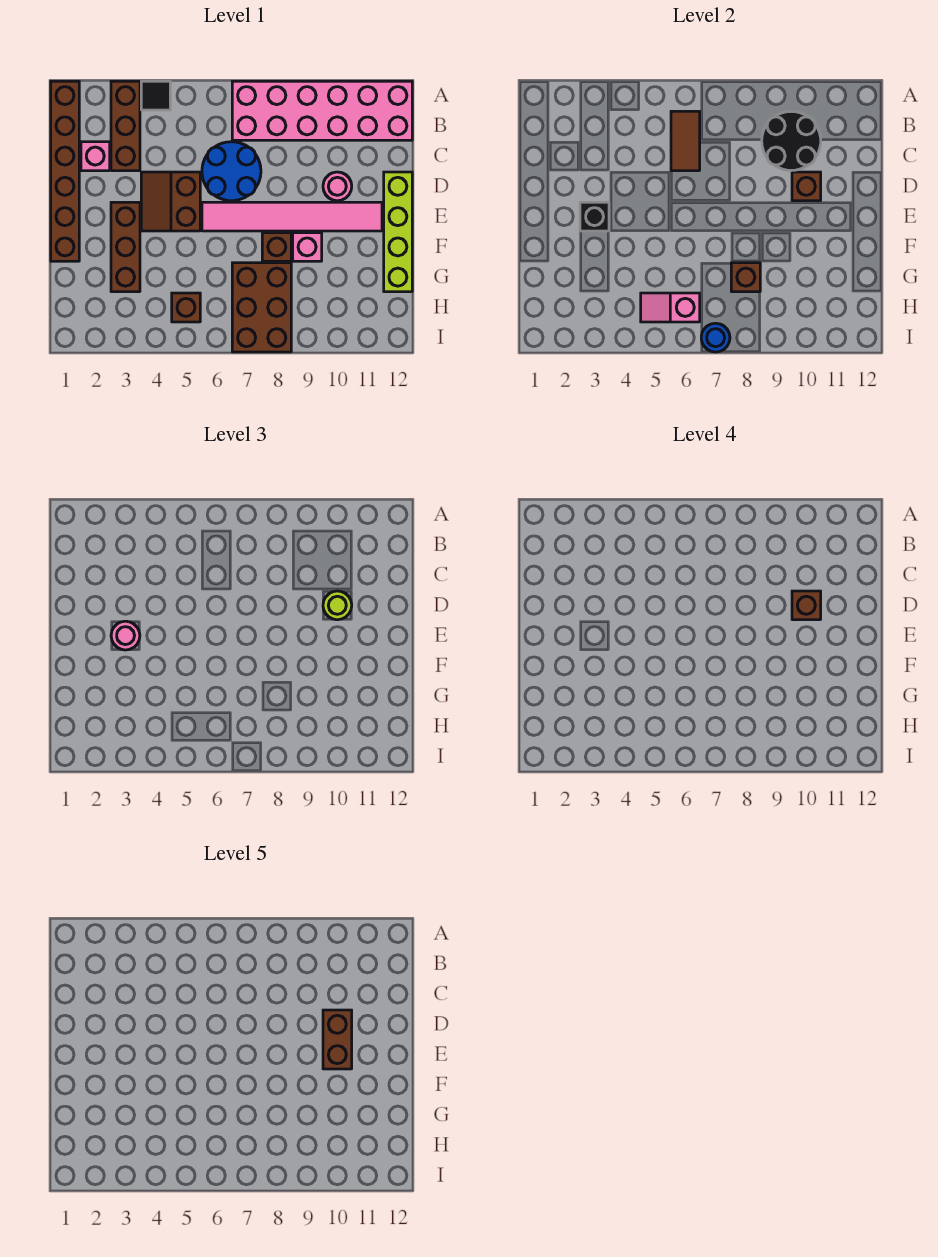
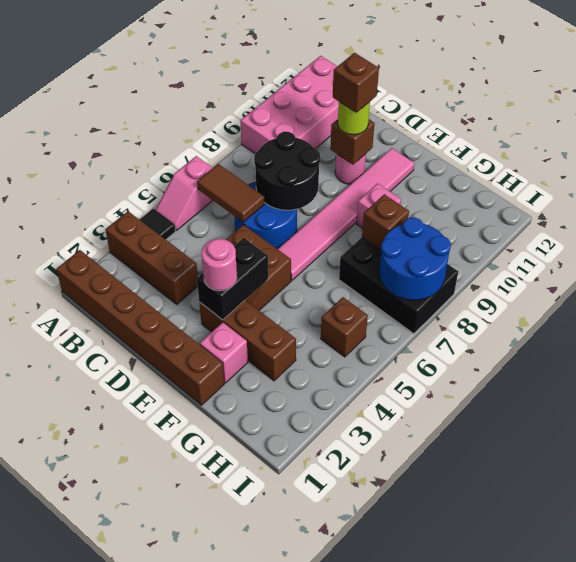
pink 2x6 brick [232,81,412,140] -> pink 2x4 brick [240,56,339,154]
black 2x2 round brick [762,111,821,171] -> black 2x2 round brick moved to [254,132,320,210]
pink 1x1 brick [81,142,110,171] -> pink 1x1 brick moved to [200,322,248,383]
brown 1x2 brick [323,1010,352,1069] -> none
lime 1x4 brick [384,172,412,292] -> none
black 1x1 brick [580,202,609,231] -> black 1x2 brick [197,238,268,320]
brown 1x1 brick [262,233,291,261] -> none
brown 2x3 brick [232,263,291,352] -> black 2x3 brick [339,237,458,334]
pink 1x2 slope [641,293,700,322] -> pink 1x2 slope moved to [156,156,213,230]
blue 1x1 round brick [701,323,730,352] -> blue 2x2 round brick [379,218,451,300]

